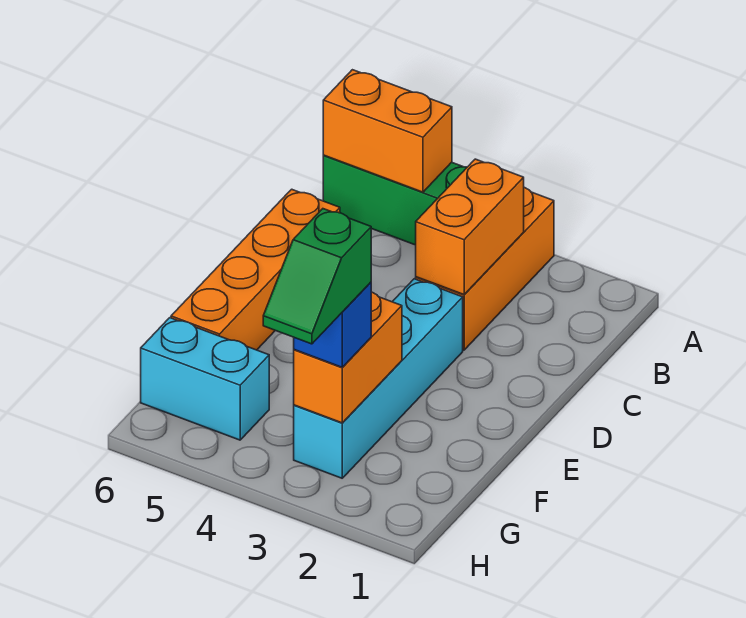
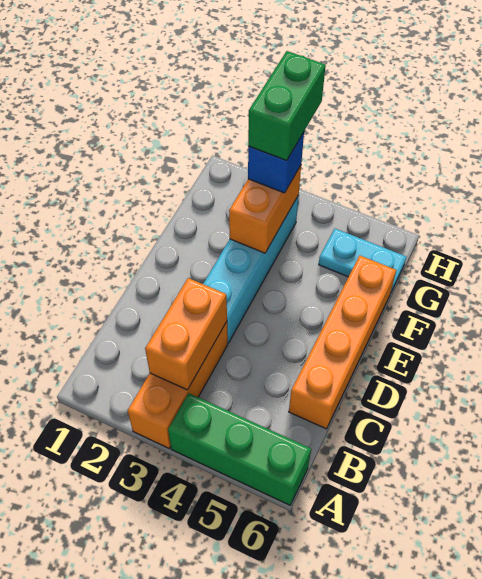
orange 1x2 brick [323,70,452,192] -> none
green 1x2 slope [263,209,371,344] -> green 1x2 brick [248,51,326,161]
cyan 1x2 brick [141,318,269,440] -> cyan 1x2 plate [319,229,406,294]

